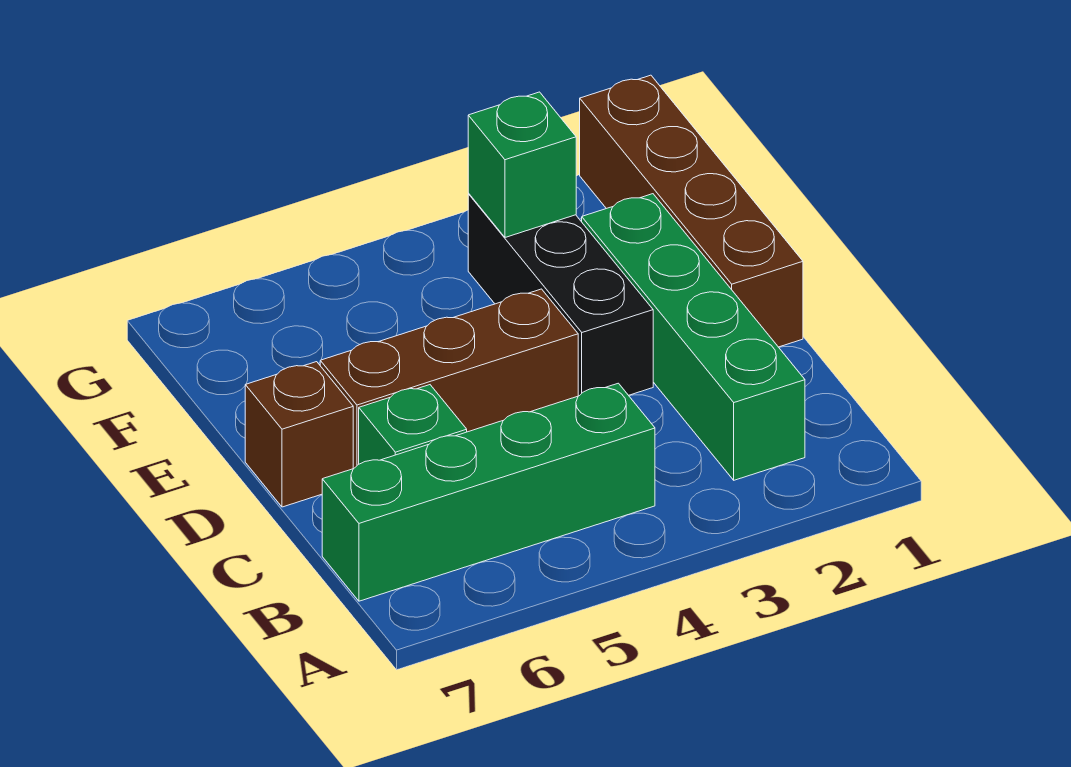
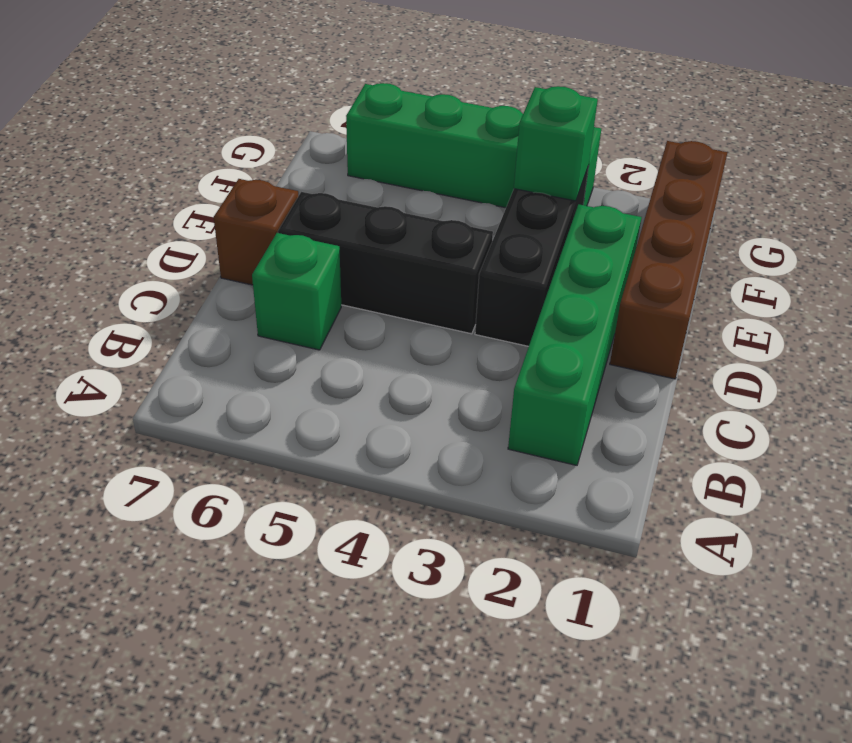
green 1x4 brick [322,383,655,601] -> green 1x4 brick moved to [346,83,601,208]
brown 1x3 brick [320,289,578,469] -> black 1x3 brick [278,192,493,334]

